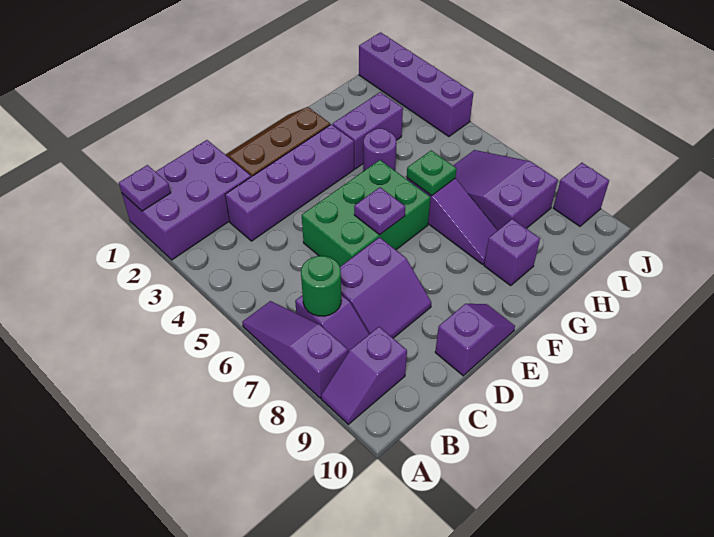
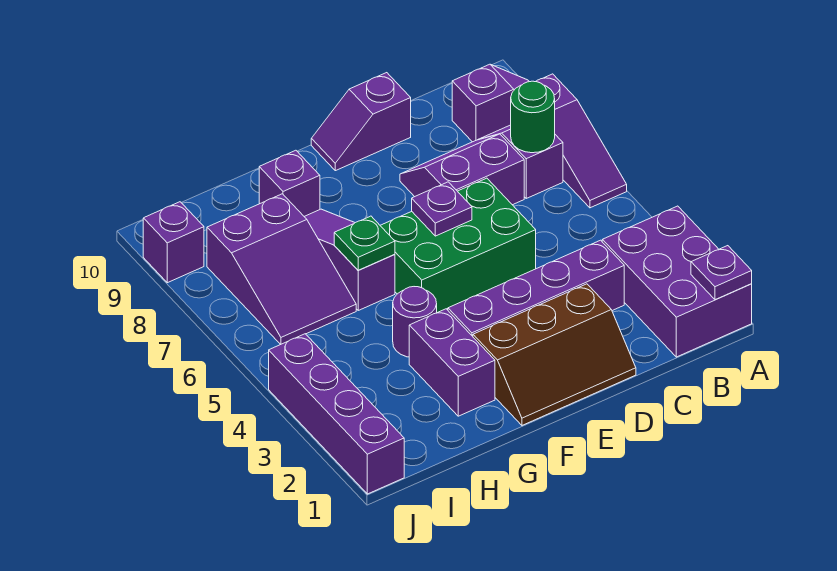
purple 2x3 brick [122,140,251,260] -> purple 2x3 brick turned to [602,206,752,357]
purple 1x2 brick [333,92,403,169] -> purple 1x2 brick turned to [409,309,495,416]

